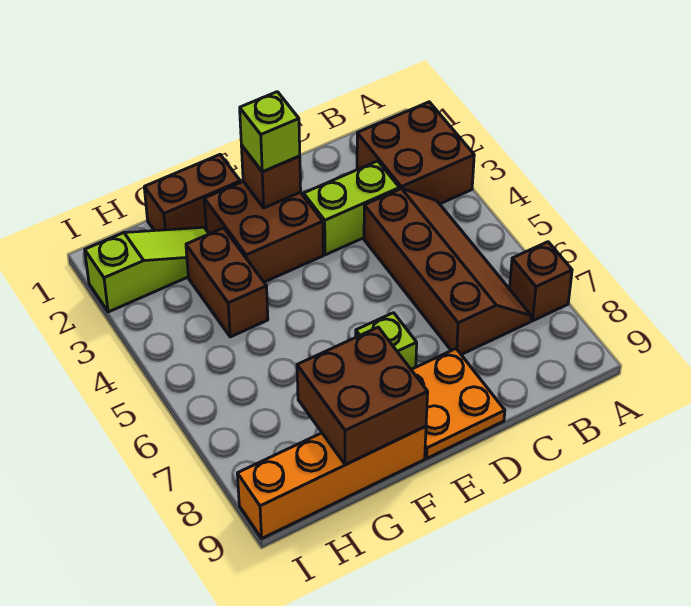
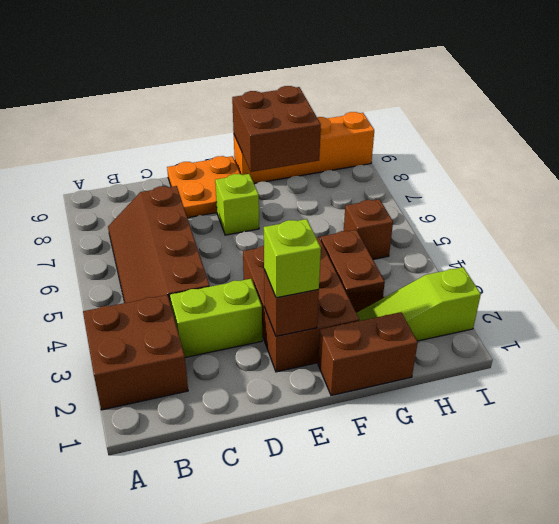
brown 1x1 brick [510,242,572,321] -> brown 1x1 brick moved to [344,199,393,259]
brown 2x2 brick [204,182,323,282] -> brown 2x3 brick [243,237,359,372]

